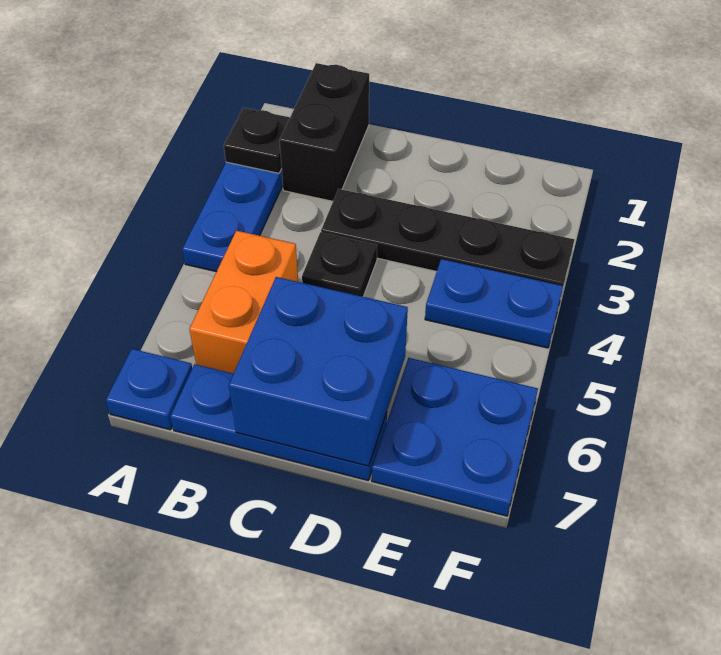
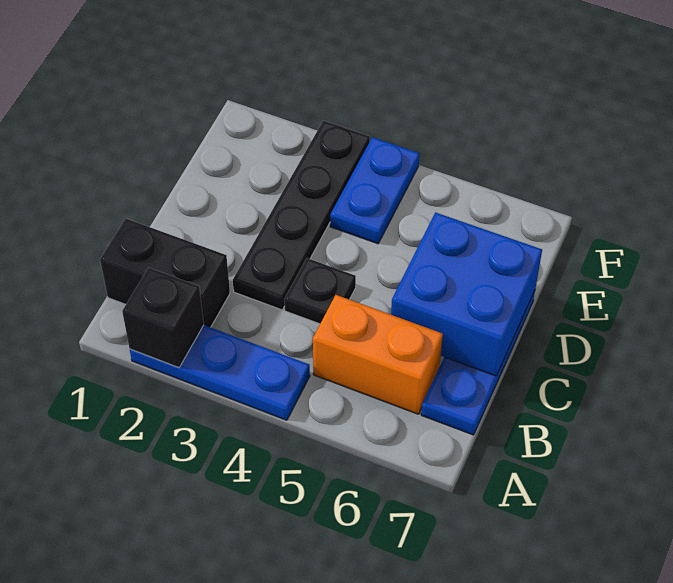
black 1x1 plate [224,108,290,173] -> black 1x1 brick [122,268,204,368]
blue 1x1 plate [106,349,192,430] -> none
blue 2x2 plate [372,358,538,516] -> none

